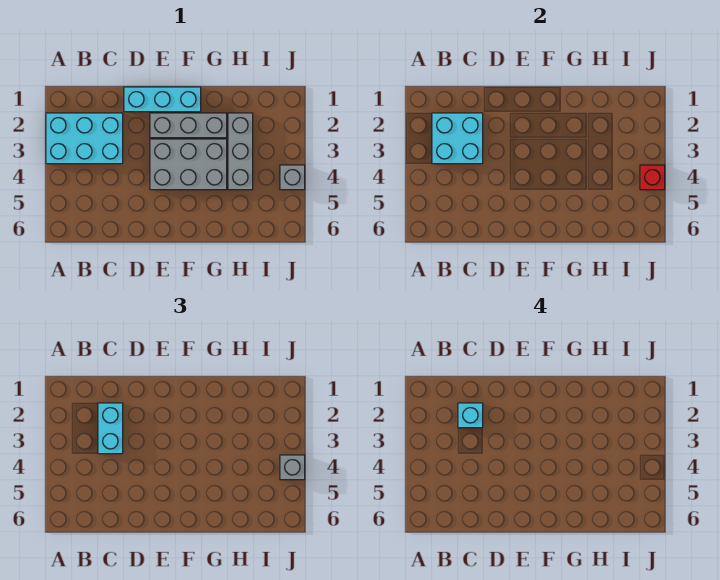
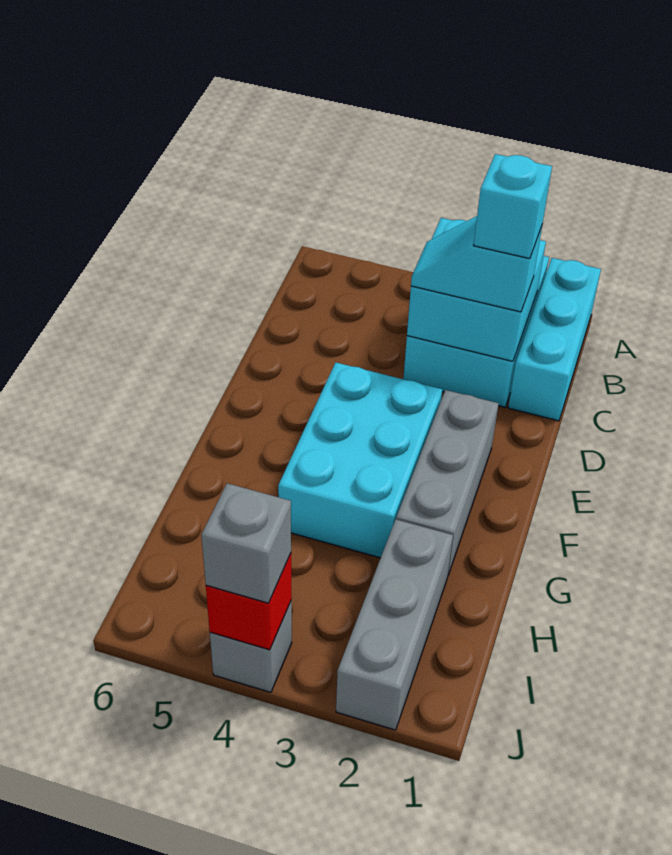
cyan 1x2 brick [98,403,123,454] -> cyan 1x2 slope [411,216,542,312]
cyan 1x3 brick [124,87,201,112] -> cyan 1x3 brick moved to [508,258,601,421]
grey 2x3 brick [150,139,227,190] -> cyan 2x3 brick [278,363,442,558]
grey 1x3 brick [228,113,253,190] -> grey 1x3 brick turned to [336,520,453,730]

